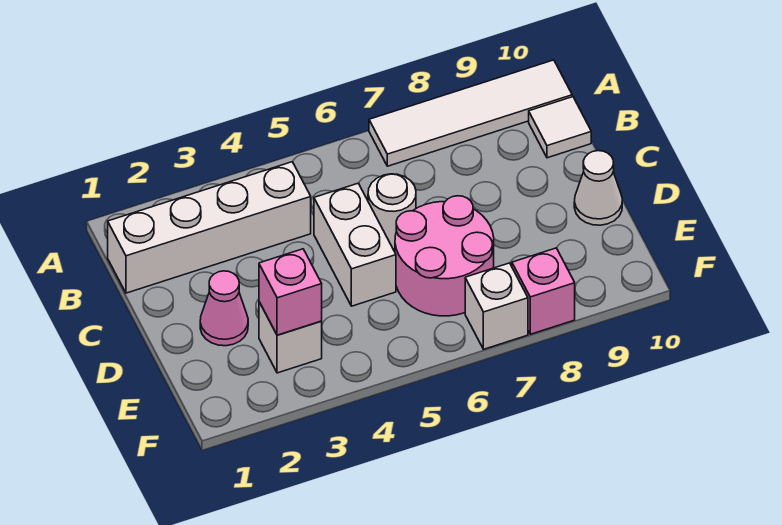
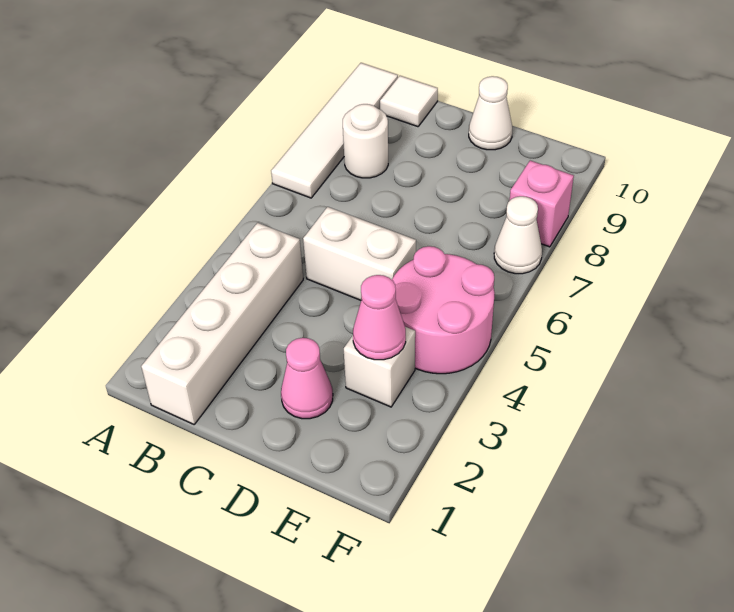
white 1x1 round brick [368,174,416,249] -> white 1x1 round brick moved to [343,104,388,178]
pink 2x2 round brick [395,196,494,316] -> pink 2x2 round brick moved to [392,246,495,374]
pink 1x1 brick [259,249,322,335] -> pink 1x1 cone [353,275,406,360]
white 1x1 brick [465,263,528,349] -> white 1x1 cone [494,196,542,274]

